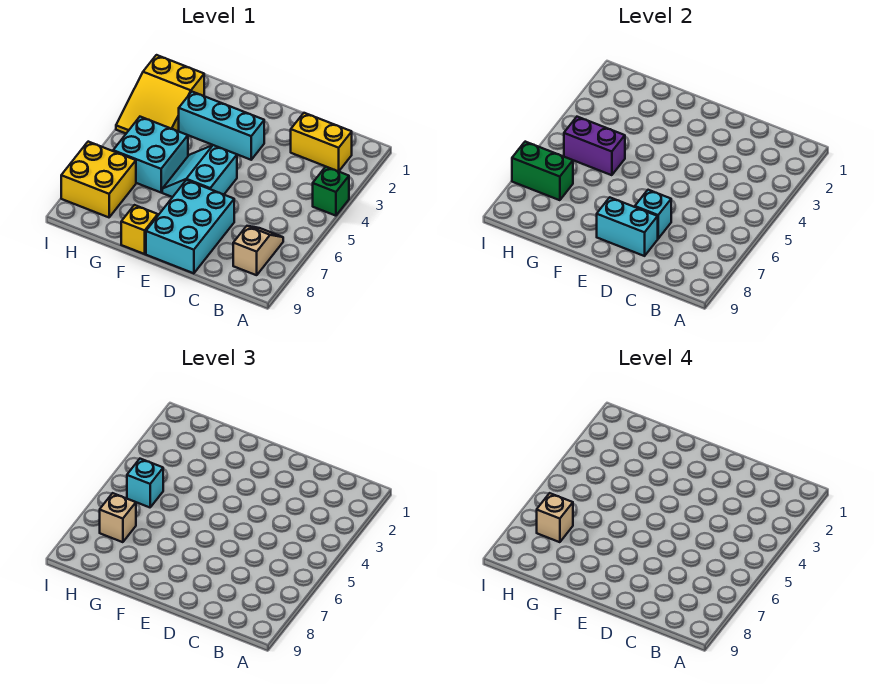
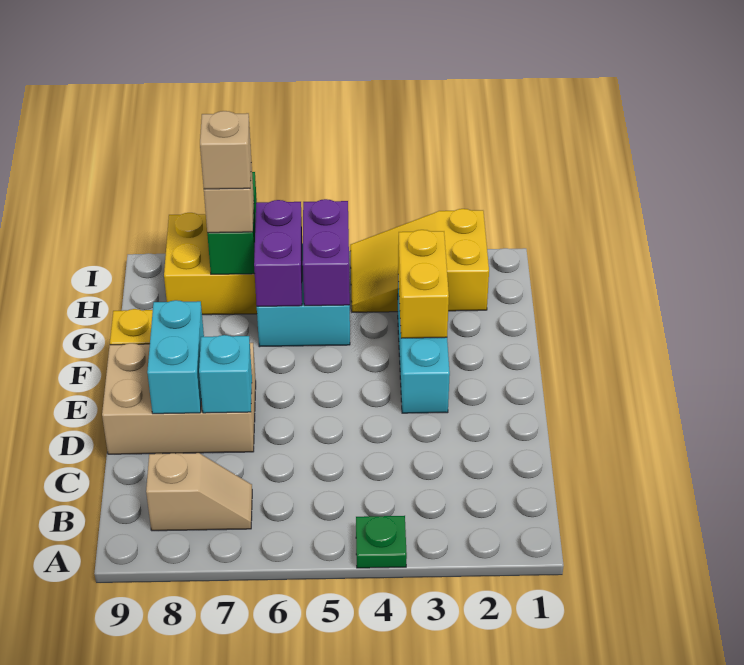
green 1x1 brick [313,167,349,216] -> green 1x1 plate [356,516,407,568]
yellow 1x2 brick [291,113,352,171] -> yellow 1x2 brick moved to [398,230,449,338]
cyan 2x3 brick [146,180,234,273] -> tan 2x3 brick [102,343,256,454]
cyan 2x2 slope [162,145,237,197] -> none
none -> purple 1x2 brick [254,200,302,306]
cyan 1x1 brick [127,459,163,507] -> none

